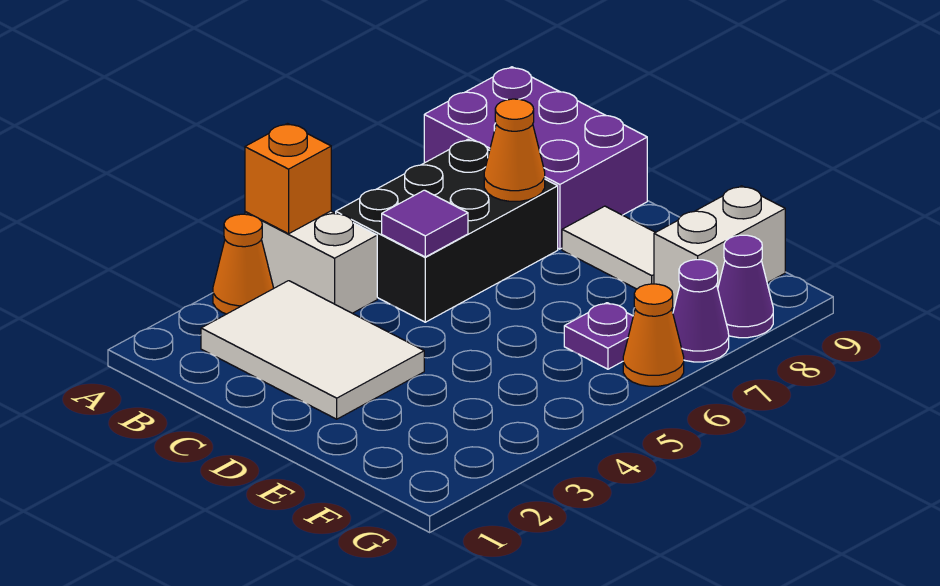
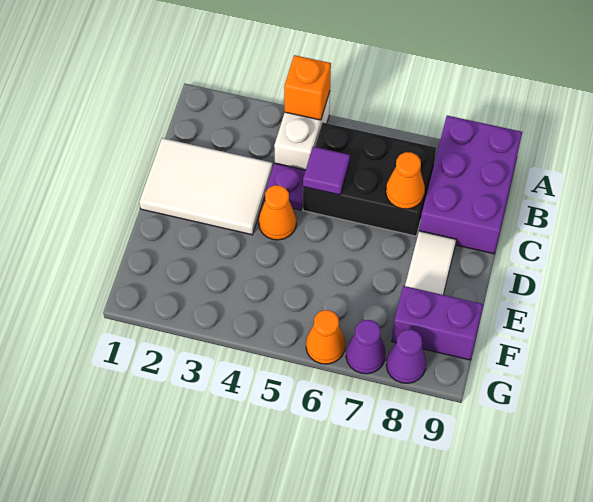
orange 1x1 cone [213,214,273,314] -> orange 1x1 cone moved to [259,185,296,240]
white 2x3 tile [201,281,424,419] -> white 2x3 tile turned to [139,138,273,235]
purple 1x1 plate [564,303,633,369] -> purple 1x1 plate moved to [265,163,306,210]
white 1x2 brick [654,186,785,308] -> purple 1x2 brick [392,286,483,360]

